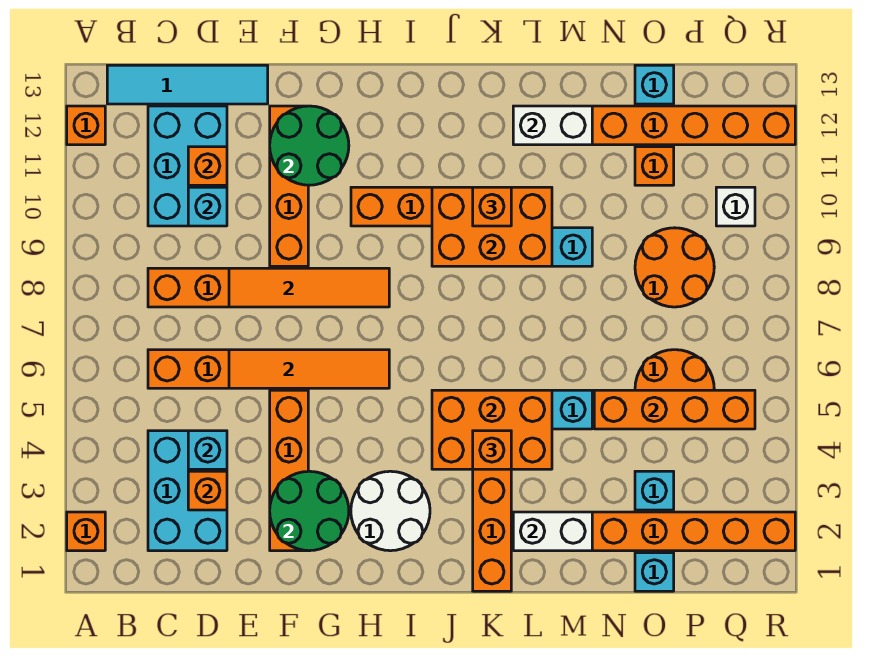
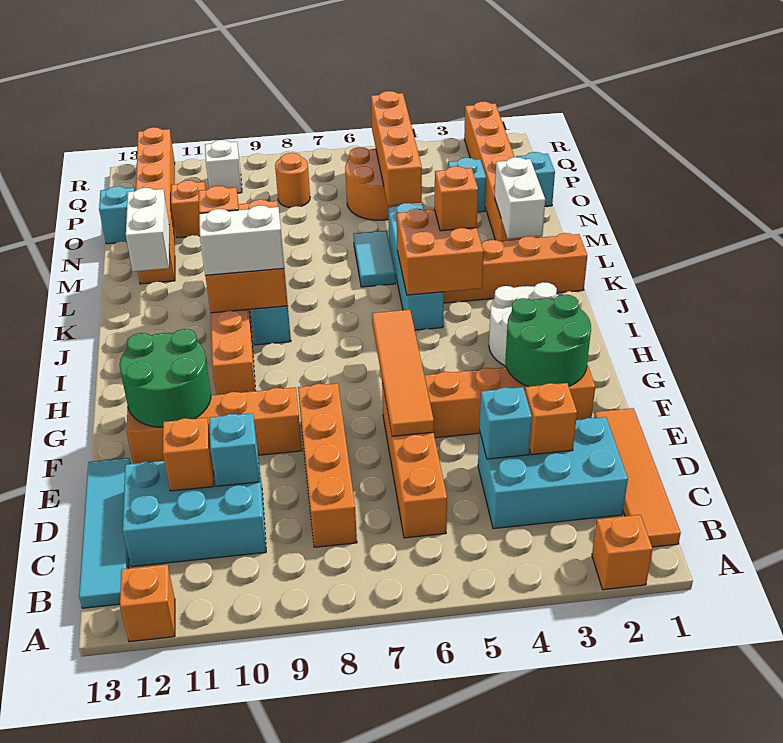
orange 1x4 tile [229,268,389,307] -> orange 1x4 tile moved to [594,408,681,547]
orange 2x3 brick [432,390,552,469] -> orange 2x2 brick [397,209,484,295]
none -> white 1x2 brick [199,205,284,275]
none -> cyan 1x2 tile [353,231,396,287]
orange 2x2 round brick [635,228,714,307] -> orange 1x1 round brick [275,153,310,208]

